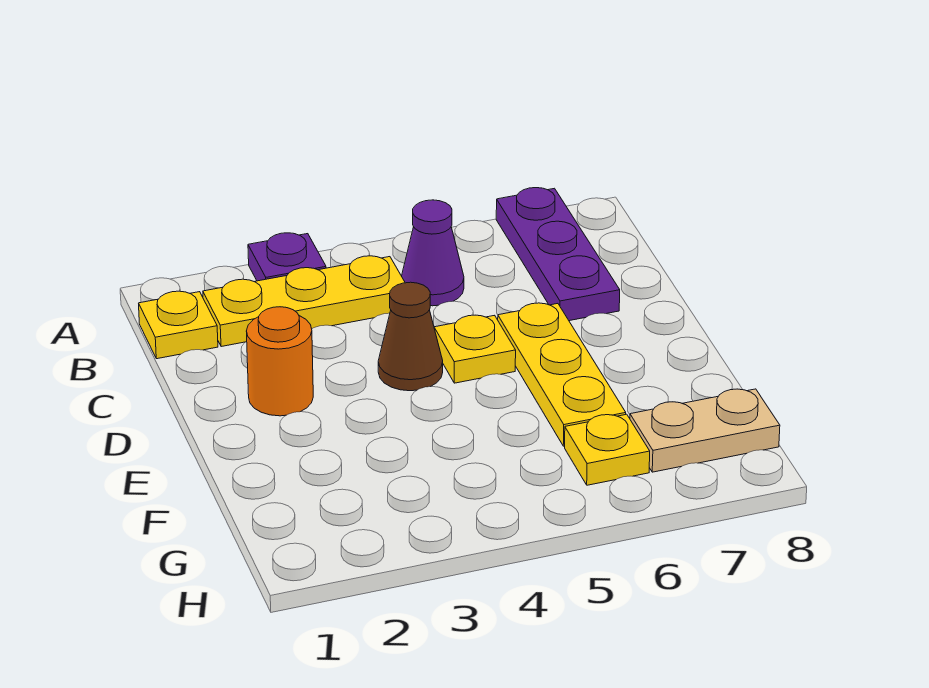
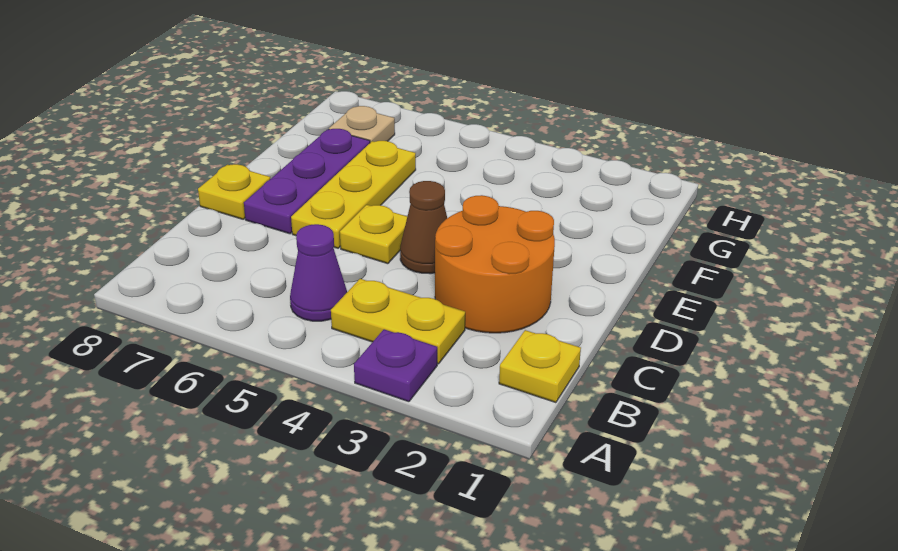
purple 1x3 plate [496,188,620,321] -> purple 1x3 plate moved to [244,129,370,234]
yellow 1x3 plate [203,256,405,347] -> yellow 1x2 plate [331,279,465,364]
orange 1x1 round brick [247,307,313,416] -> orange 2x2 round brick [435,195,555,333]
yellow 1x1 plate [565,414,650,485] -> yellow 1x1 plate moved to [198,164,270,219]
tan 1x2 plate [630,389,780,472] -> tan 1x1 plate [329,106,395,143]

